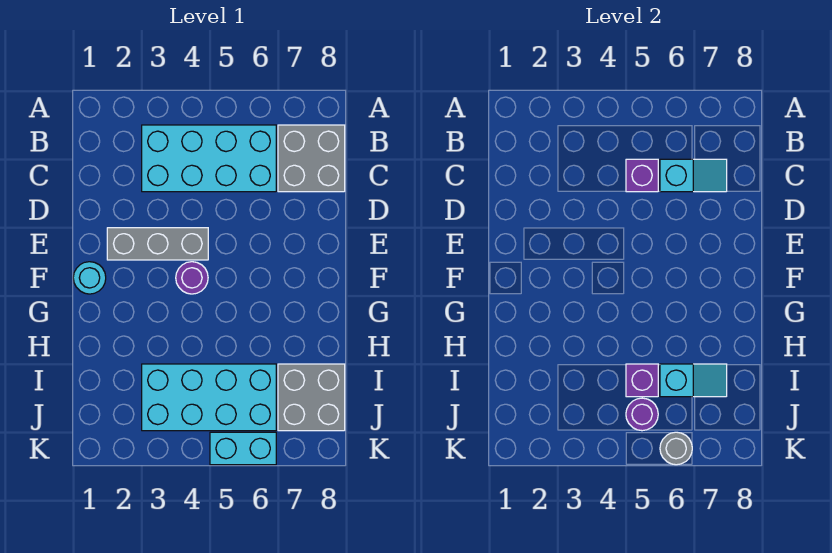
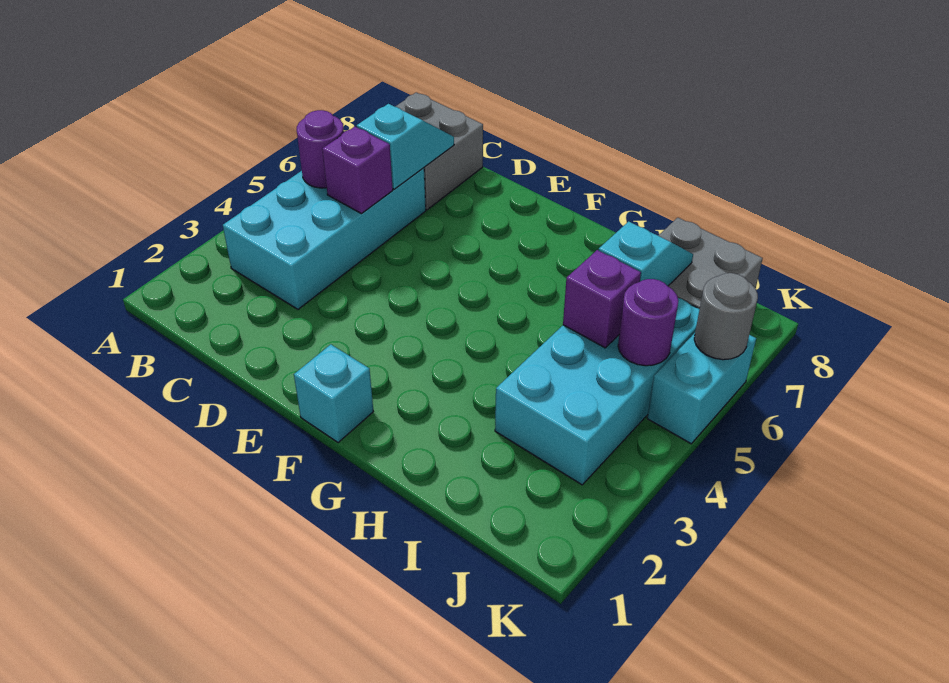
grey 1x3 brick [107,228,208,260] -> none
cyan 1x1 round brick [73,262,106,294] -> cyan 1x1 brick [294,344,373,443]
purple 1x1 round brick [176,262,208,294] -> purple 1x1 round brick moved to [297,110,344,188]

